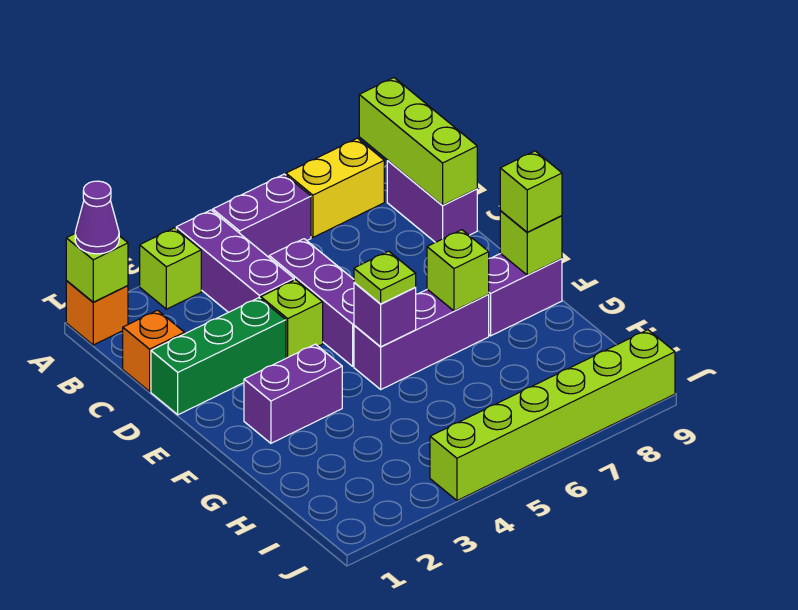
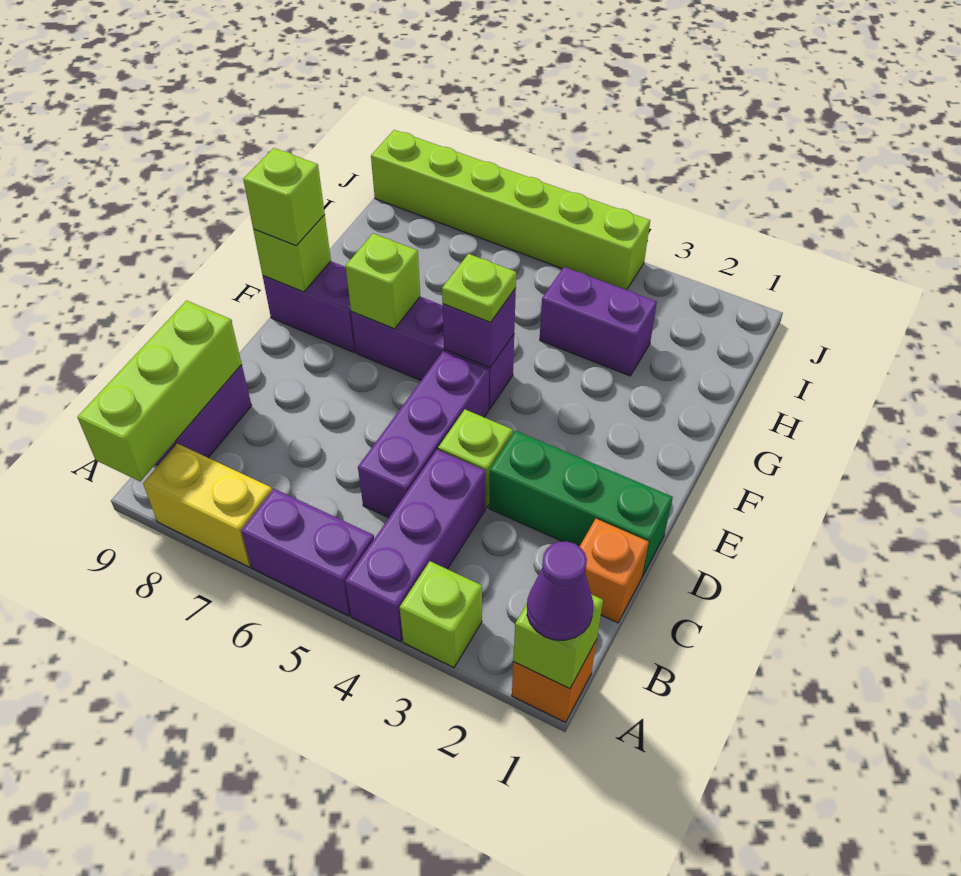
purple 1x2 brick [244,344,342,443] -> purple 1x2 brick moved to [540,267,657,376]

